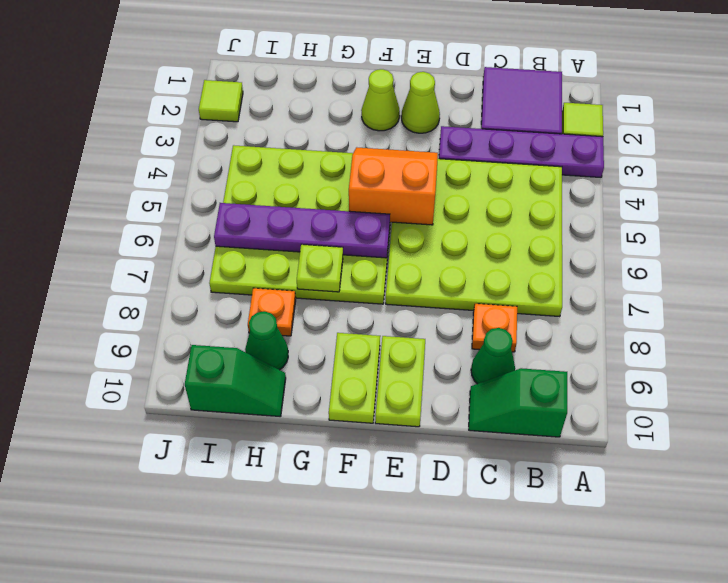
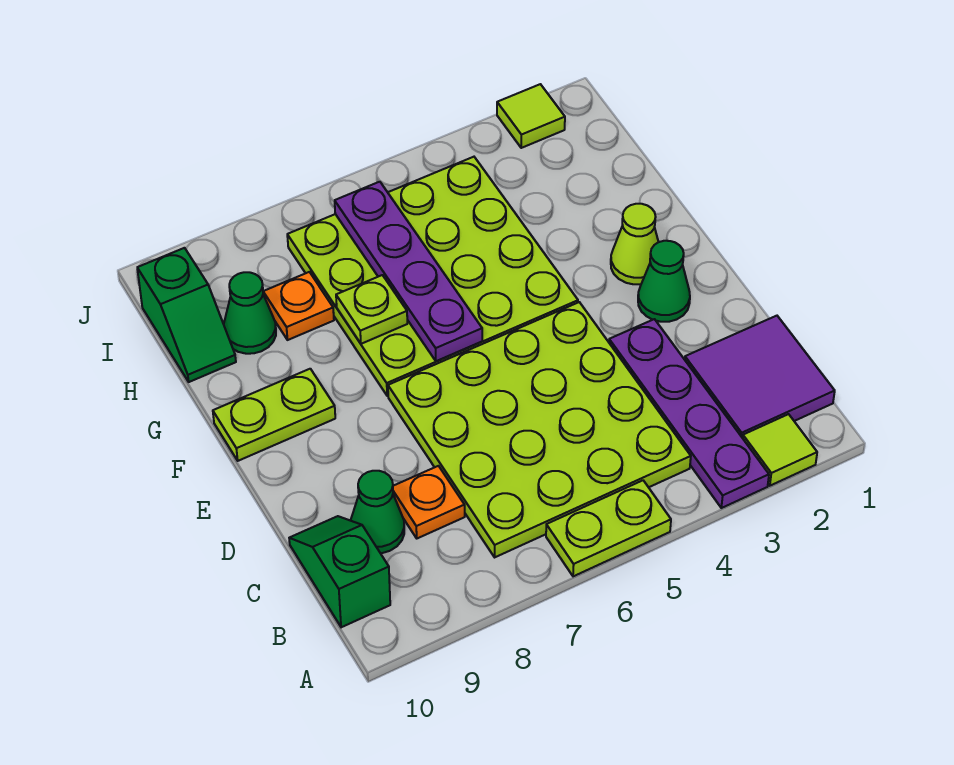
lime 1x1 cone [401,72,440,133] -> green 1x1 cone [638,241,690,322]
orange 2x2 slope [349,147,438,225] -> none
lime 1x2 plate [375,336,425,427] -> lime 1x2 plate moved to [546,480,671,576]

